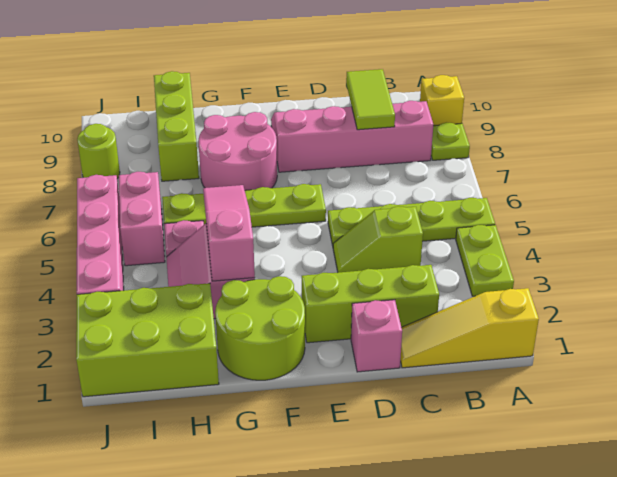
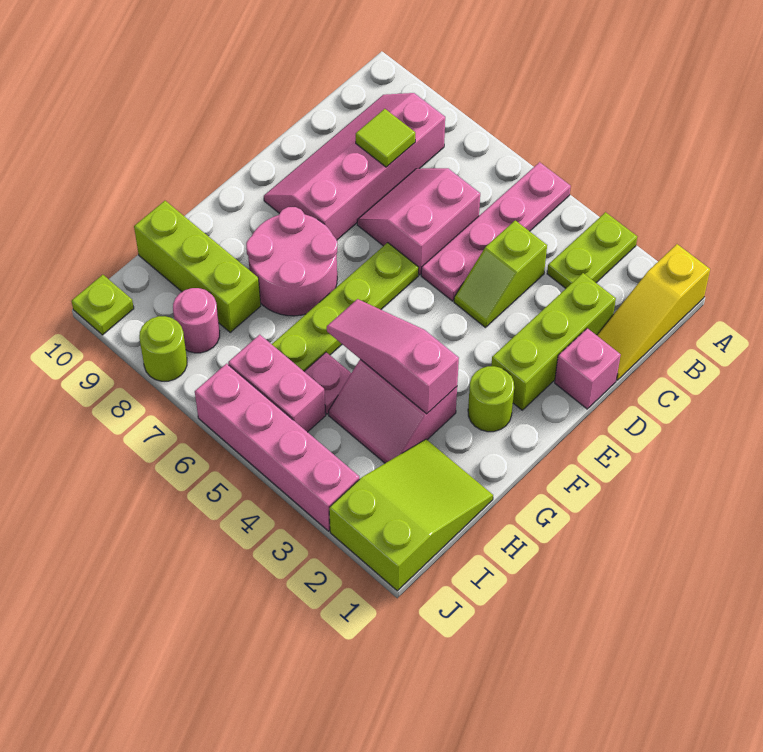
lime 1x2 plate [456,225,514,296] -> lime 1x2 plate turned to [547,212,637,288]
lime 1x4 plate [328,198,495,246] -> pink 1x4 plate [421,162,571,301]
lime 1x1 plate [431,122,470,160] -> lime 1x1 plate moved to [72,275,134,335]
yellow 1x1 brick [420,75,464,126] -> none
none -> pink 2x2 slope [357,168,480,275]
lime 1x2 tile [346,69,395,130] -> lime 1x1 tile [356,109,415,167]
lime 2x2 round brick [215,276,305,380] -> lime 1x1 round brick [468,366,514,432]
lime 2x3 brick [76,283,219,397] -> lime 2x3 slope [329,439,493,591]
none -> pink 1x1 round brick [173,288,220,353]

